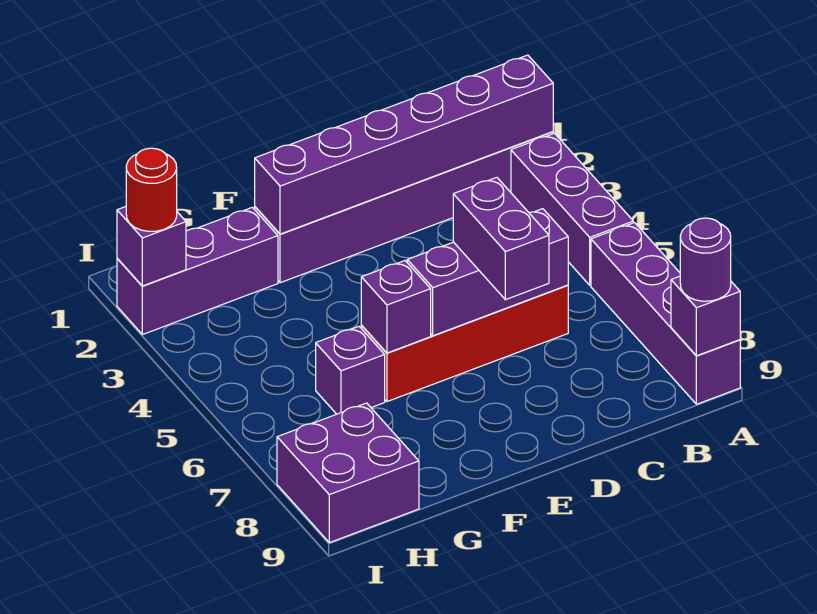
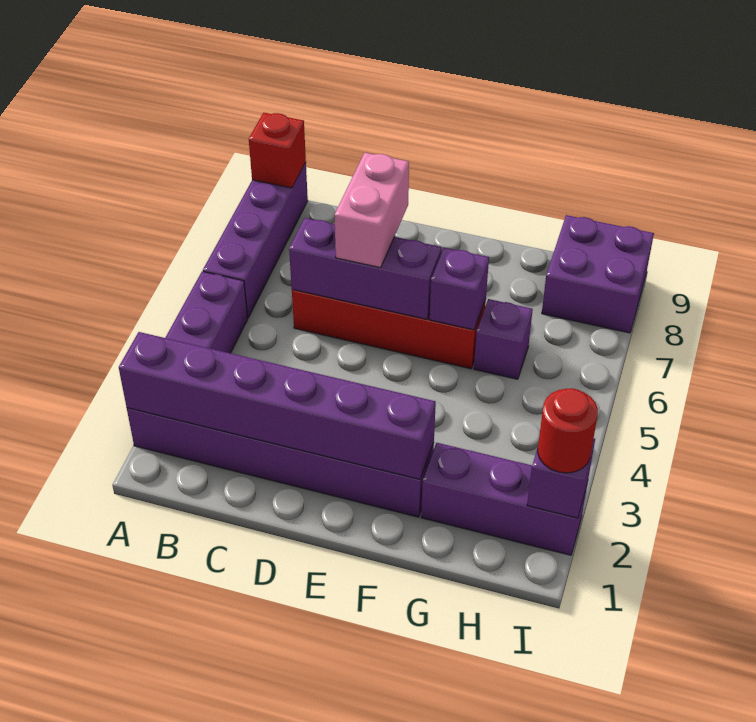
purple 1x1 brick [671,276,740,356] -> red 1x1 brick [249,113,306,188]
purple 1x1 round brick [680,218,731,301] -> none
purple 1x2 brick [453,177,549,300] -> pink 1x2 brick [334,153,409,268]

